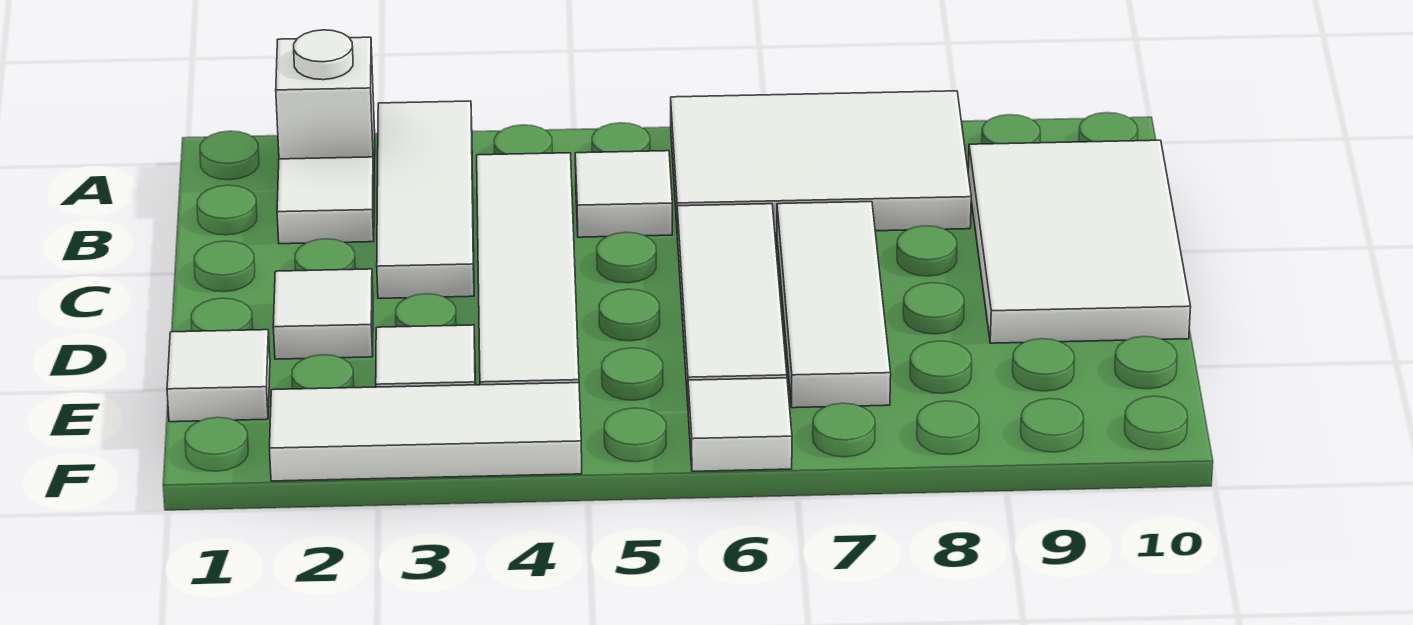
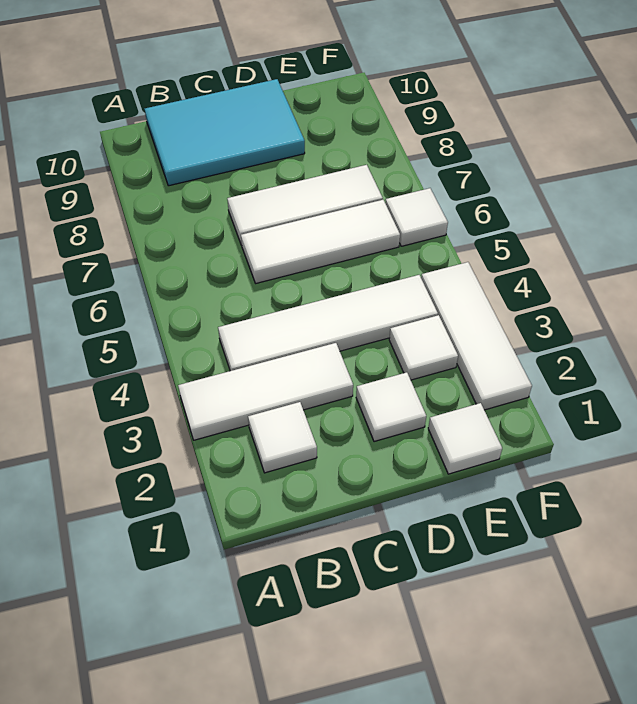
white 1x1 brick [276,30,375,170] -> none
white 2x3 tile [671,91,971,233] -> none
white 1x1 tile [575,151,672,237] -> none
white 2x3 tile [968,140,1191,343] -> cyan 2x3 tile [145,79,305,186]

